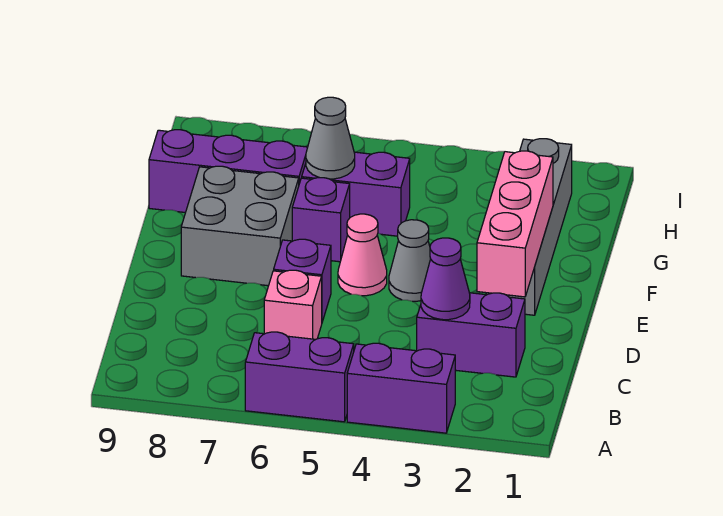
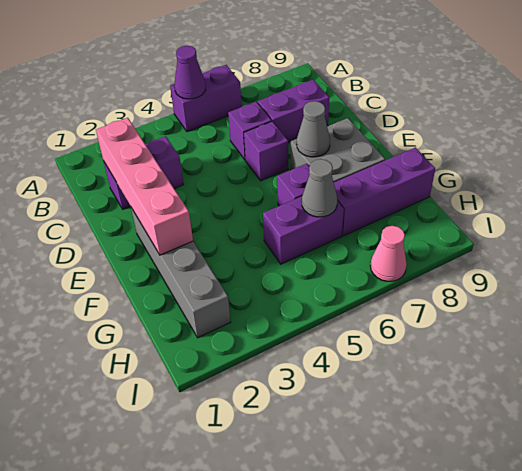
purple 1x2 brick [347,343,455,433] -> purple 1x2 brick moved to [258,80,329,142]
purple 1x1 cone [421,238,470,320] -> purple 1x1 cone moved to [174,46,206,99]
pink 1x1 brick [264,270,322,339] -> purple 1x1 brick [228,102,272,160]
pink 1x3 brick [477,151,553,297] -> pink 1x4 brick [96,118,193,255]
grey 1x1 cone [389,220,431,301] -> grey 1x1 cone moved to [297,101,330,157]
pink 1x1 cone [338,214,387,296] -> pink 1x1 cone moved to [370,226,407,281]

